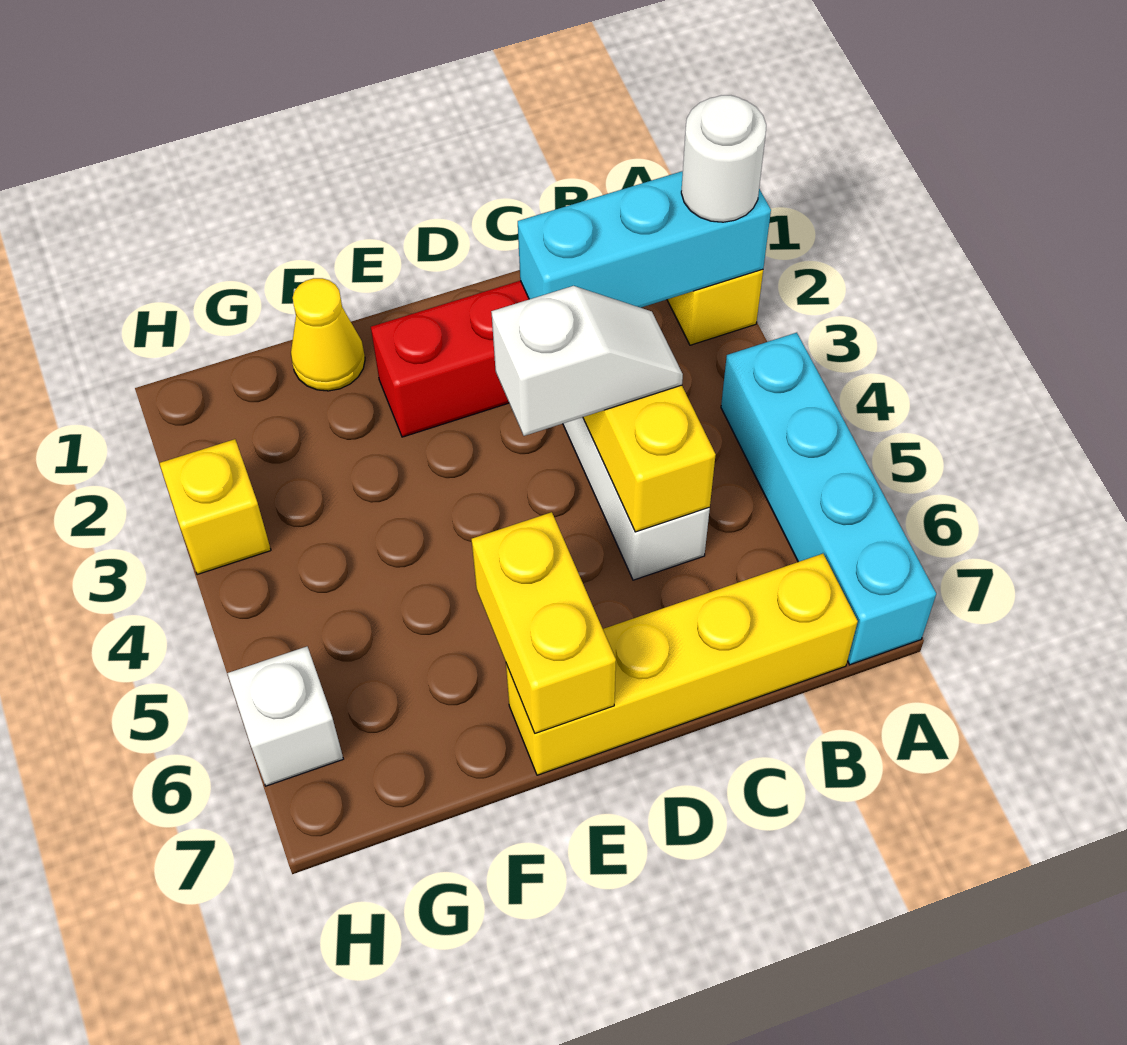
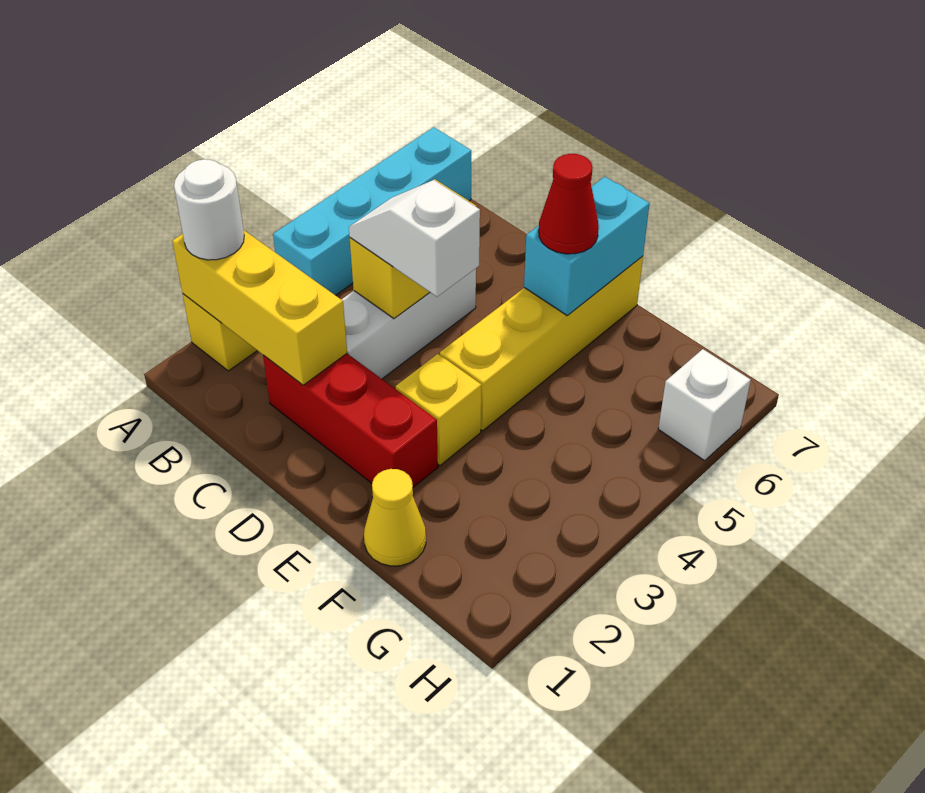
cyan 1x3 brick [518,171,771,308] -> yellow 1x3 brick [172,230,347,385]
yellow 1x4 brick [506,554,858,775] -> yellow 1x4 brick turned to [440,256,643,431]
yellow 1x2 brick [472,512,616,733] -> cyan 1x2 brick [524,177,650,315]
none -> red 1x1 cone [539,154,599,254]
yellow 1x1 brick [160,439,271,575] -> yellow 1x1 brick moved to [396,354,481,466]

